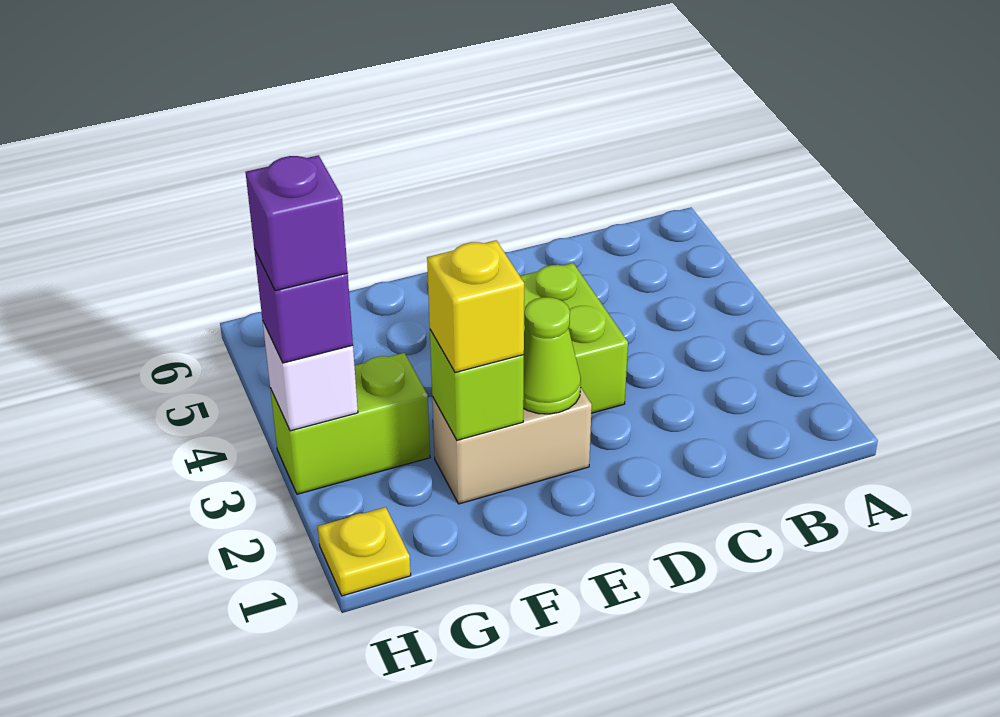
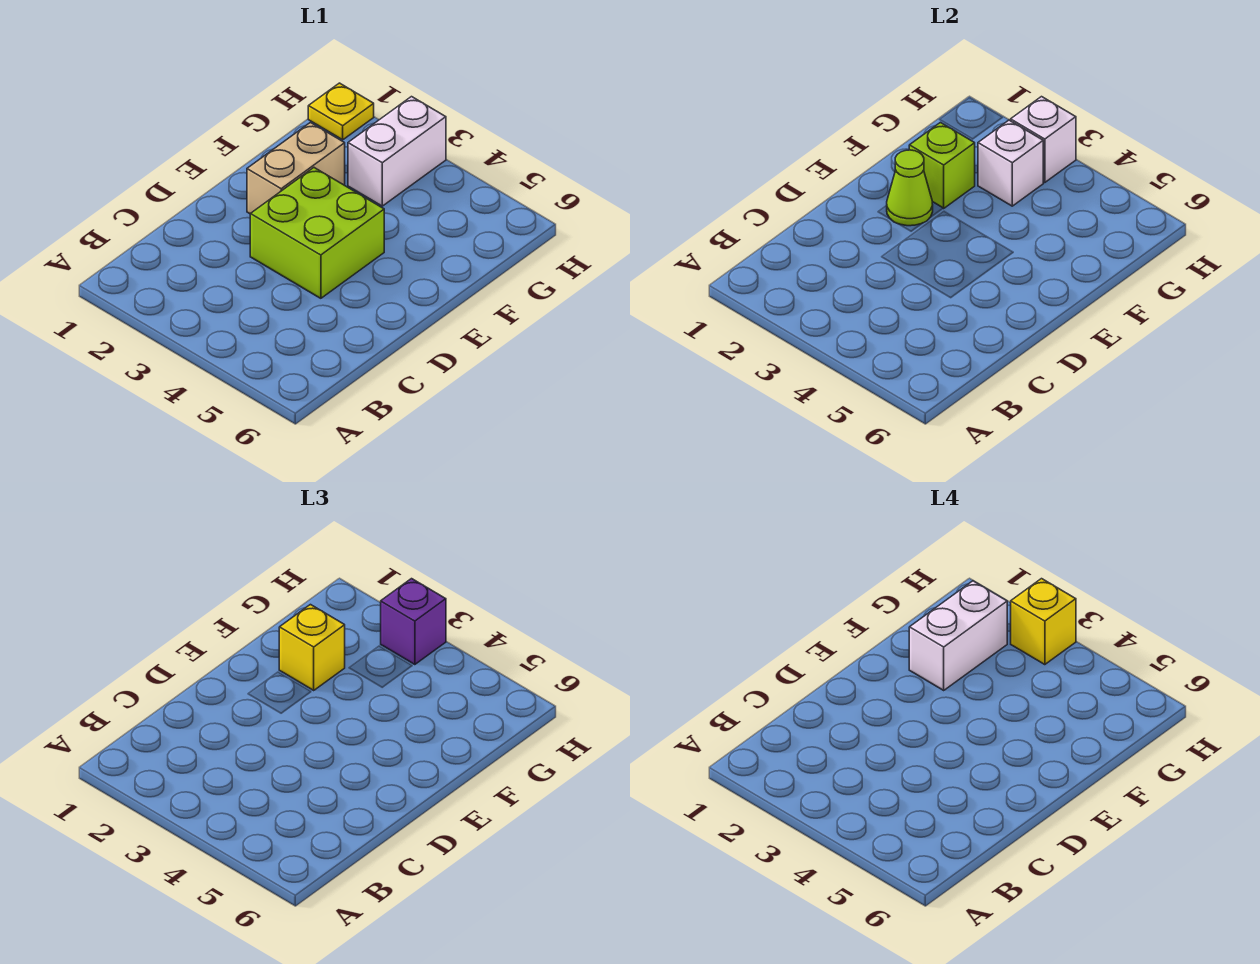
none -> white 1x2 brick [909,581,1007,690]
lime 1x2 brick [270,353,430,494] -> white 1x2 brick [348,97,446,206]
none -> white 1x1 brick [978,120,1043,206]
purple 1x1 brick [245,155,348,291] -> yellow 1x1 brick [1011,579,1076,665]

